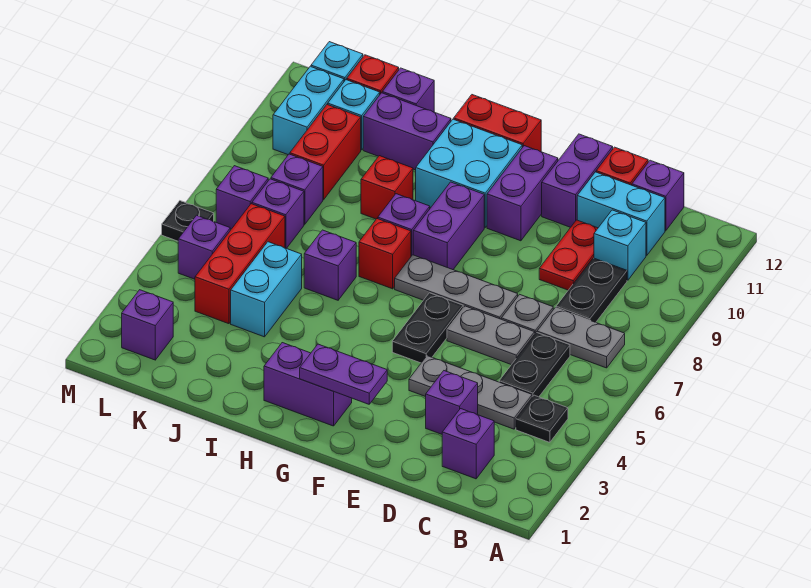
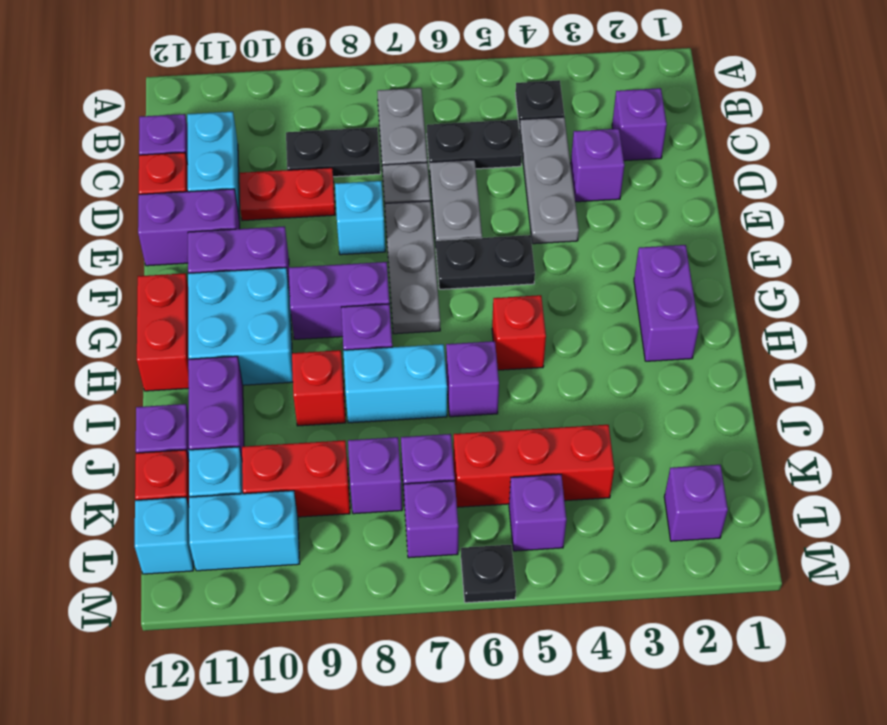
cyan 1x1 brick [594,210,646,280] -> cyan 1x1 brick moved to [335,181,385,255]
purple 1x2 plate [300,344,387,404] -> none
red 1x1 brick [359,219,411,289] -> red 1x1 brick moved to [492,295,546,370]
cyan 1x2 brick [231,242,302,337] -> cyan 1x2 brick moved to [343,344,447,423]

